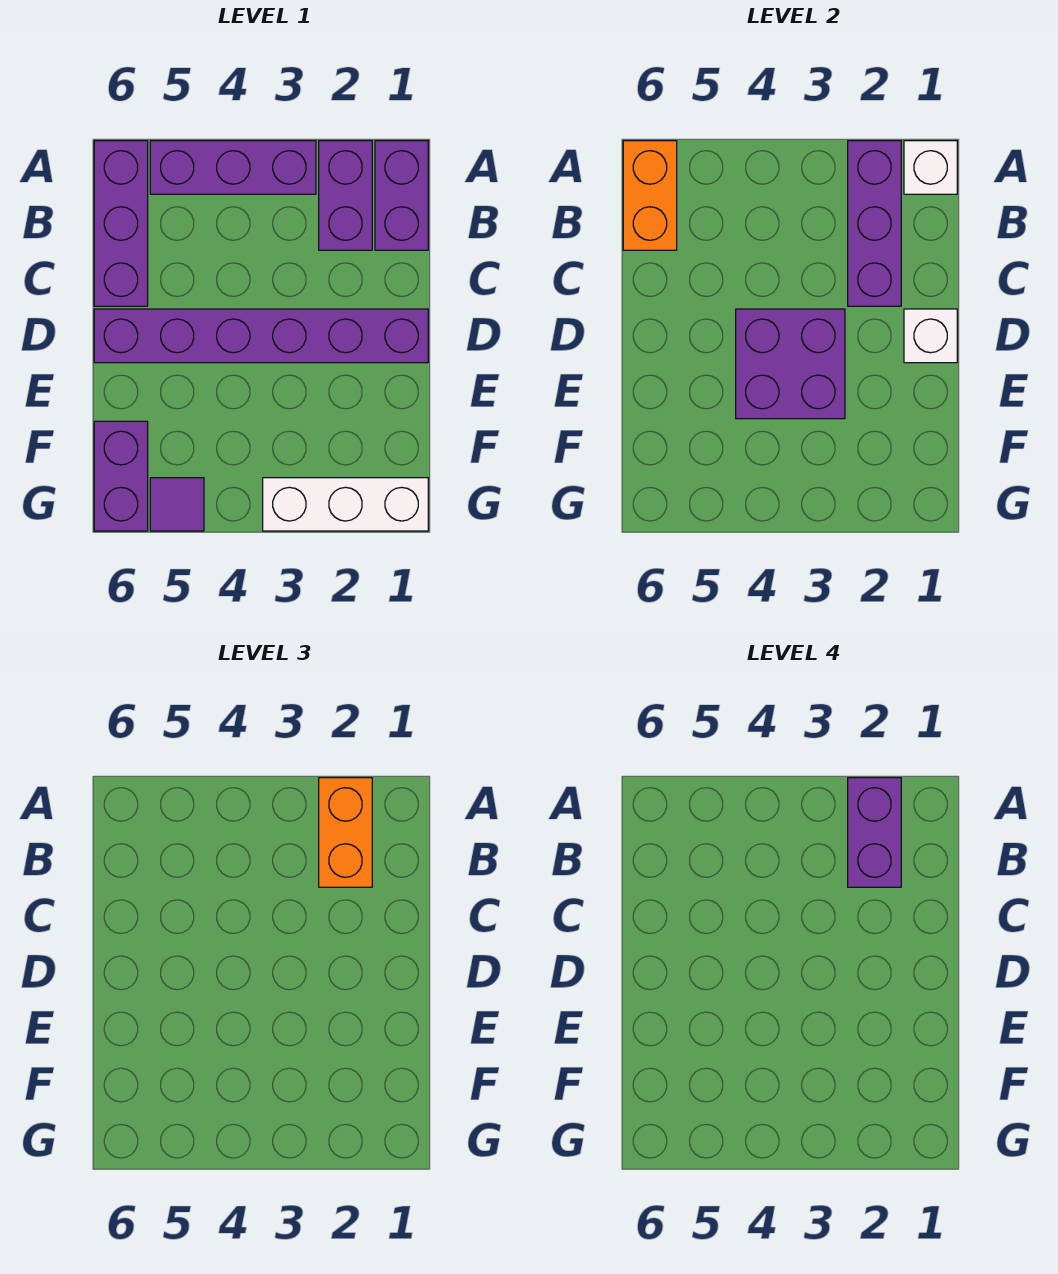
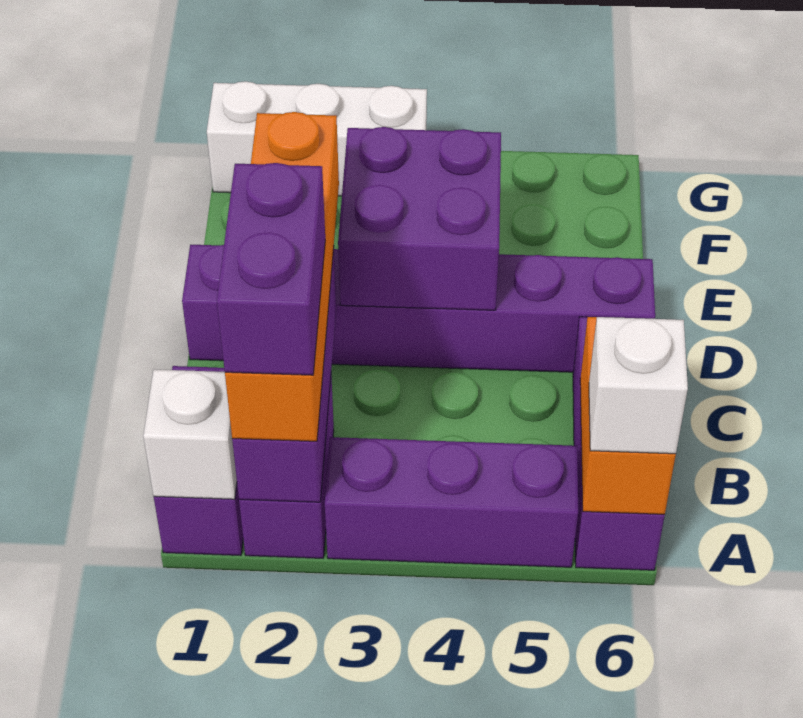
orange 1x2 brick [319,778,372,887] -> orange 1x4 brick [225,112,339,441]
white 1x1 brick [904,309,957,363] -> white 1x1 brick moved to [589,317,688,454]
purple 1x2 brick [94,421,148,531] -> none
purple 1x1 tile [150,478,204,531] -> none

